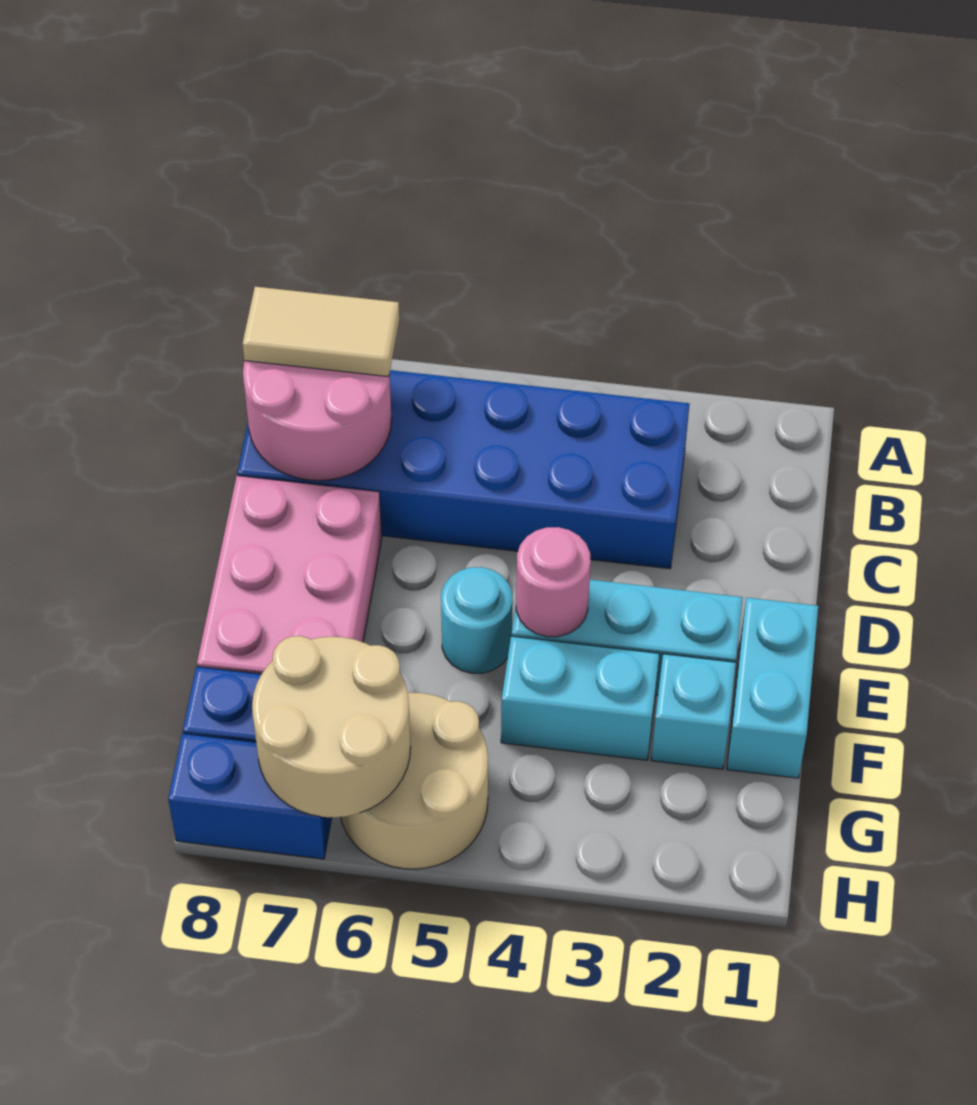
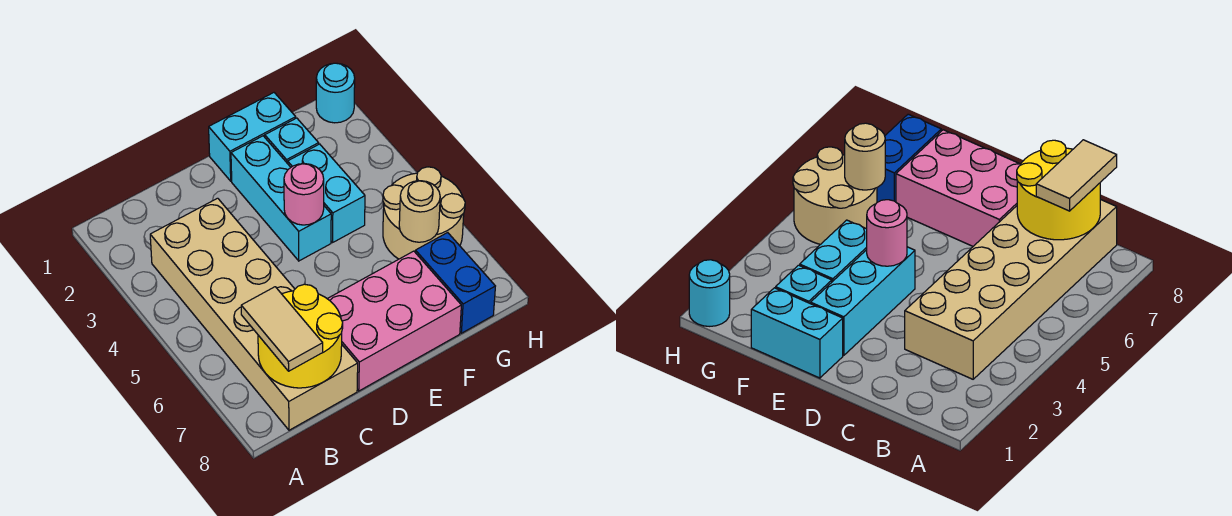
blue 2x6 brick [237,370,690,569] -> tan 2x6 brick [150,198,358,430]
pink 2x2 round brick [243,361,392,481] -> yellow 2x2 round brick [258,284,343,388]
cyan 1x1 round brick [441,567,513,673] -> cyan 1x1 round brick moved to [316,63,355,123]
tan 2x2 round brick [252,636,411,818] -> tan 1x1 round brick [399,181,440,242]
blue 1x2 brick [168,733,332,859] -> none

